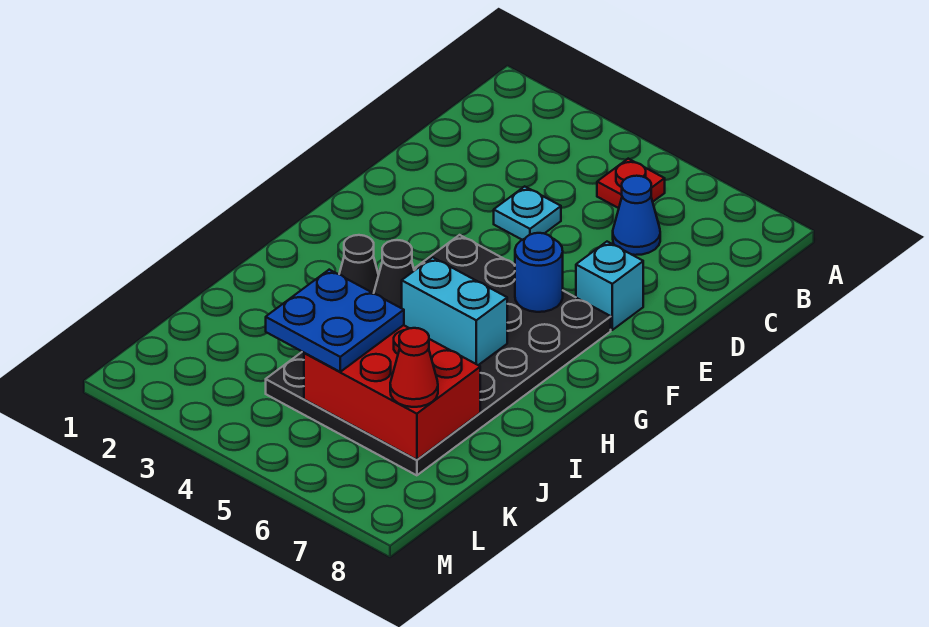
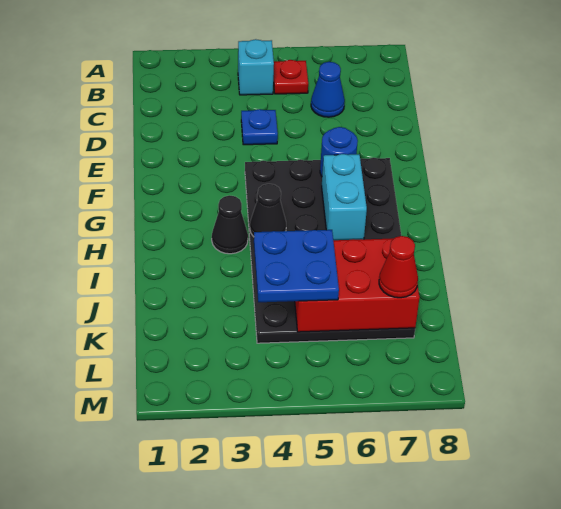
cyan 1x1 plate [494,186,561,240] -> blue 1x1 plate [241,109,278,145]
cyan 1x1 brick [576,242,643,330] -> cyan 1x1 brick moved to [238,39,274,95]
cyan 1x2 brick [402,257,507,365] -> cyan 1x2 brick turned to [322,154,367,240]

